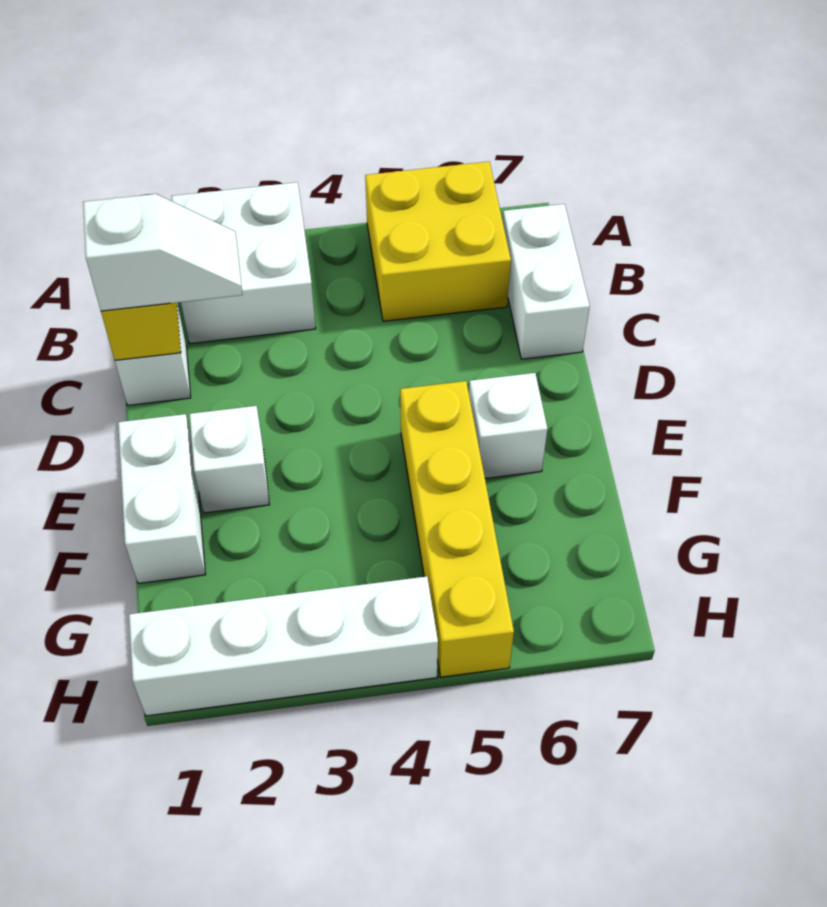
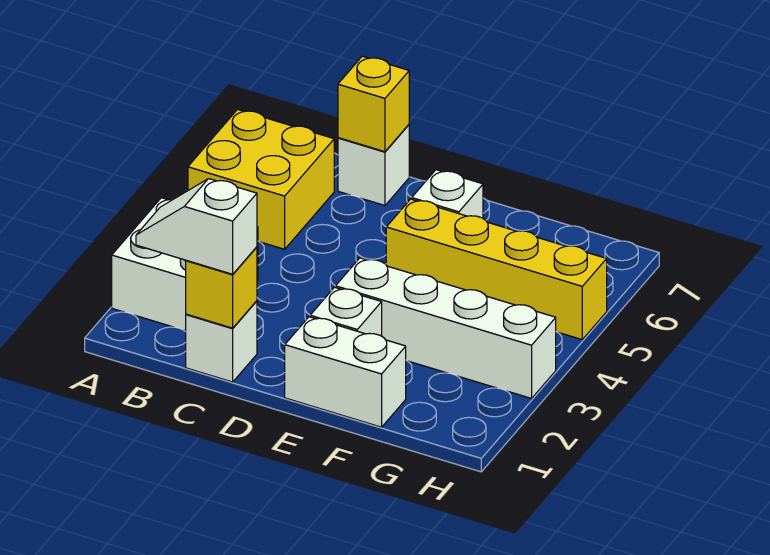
white 1x2 brick [503,204,590,359] -> white 1x1 brick [338,125,409,206]
white 1x2 slope [83,194,242,311] -> white 1x2 slope turned to [136,179,257,274]
none -> yellow 1x1 brick [338,56,409,152]
white 1x4 brick [129,577,438,716] -> white 1x4 brick turned to [336,258,556,398]

